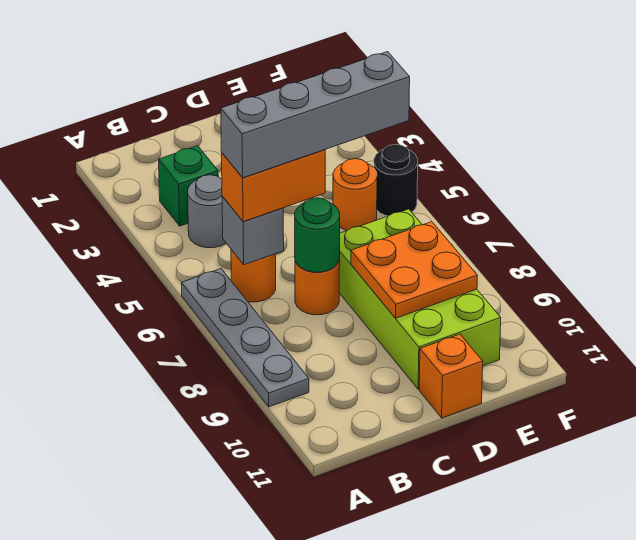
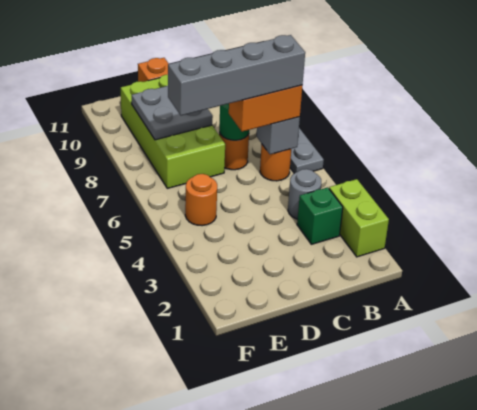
none -> lime 1x2 brick [329,179,389,257]
orange 2x2 plate [351,222,477,318] -> grey 2x2 plate [132,86,213,140]
black 1x1 round brick [374,145,418,216] -> none

